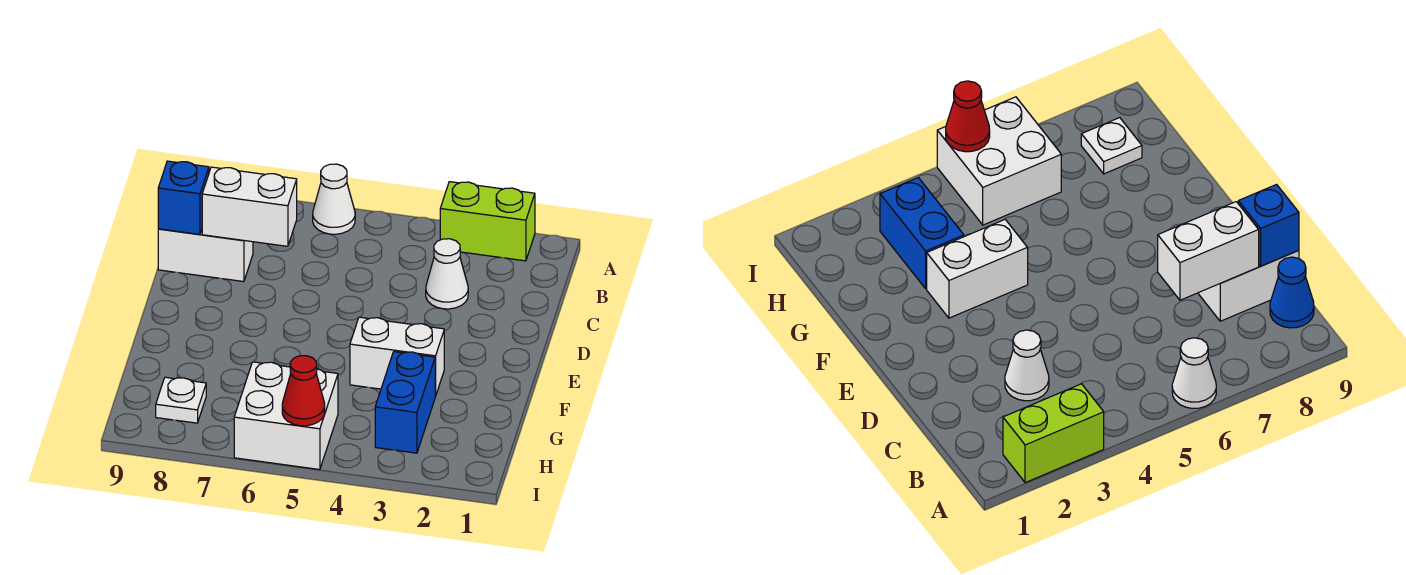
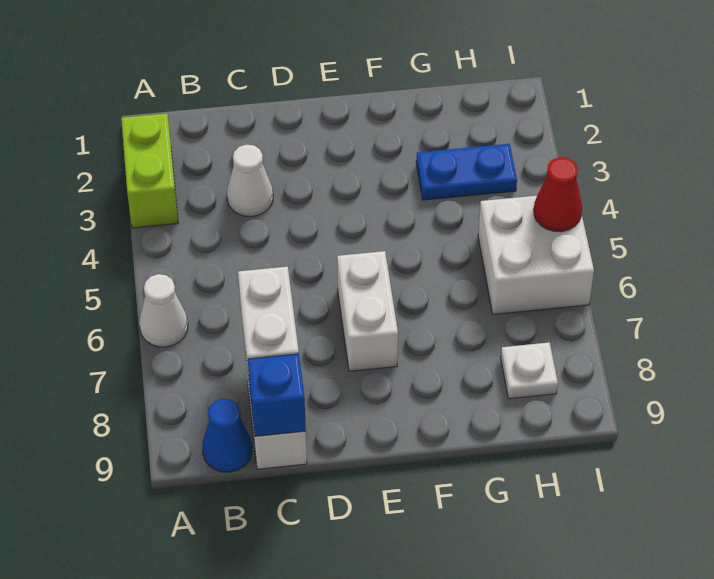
white 1x2 brick [350,317,444,396] -> white 1x2 brick moved to [337,251,398,371]
blue 1x2 brick [375,352,435,453] -> blue 1x2 plate [416,144,517,200]

